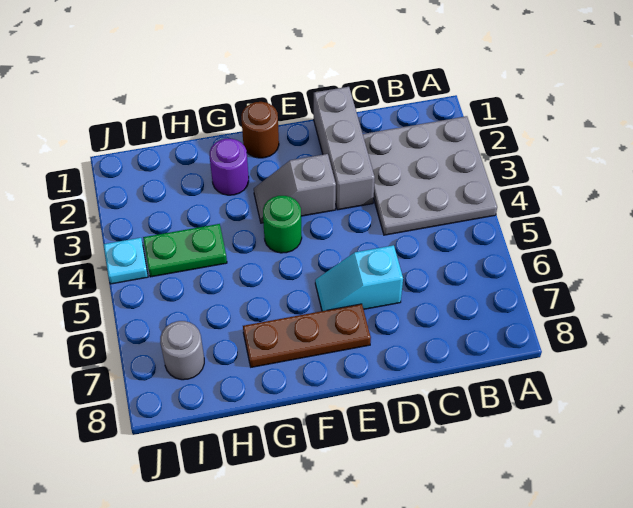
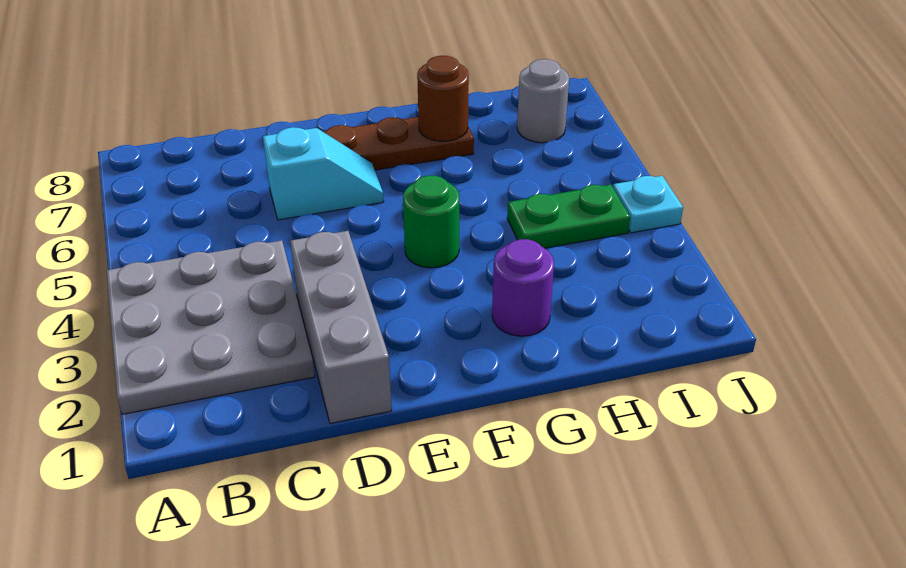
grey 1x2 slope [254,154,336,223] -> none
brown 1x1 round brick [241,102,279,158] -> brown 1x1 round brick moved to [417,56,469,141]

